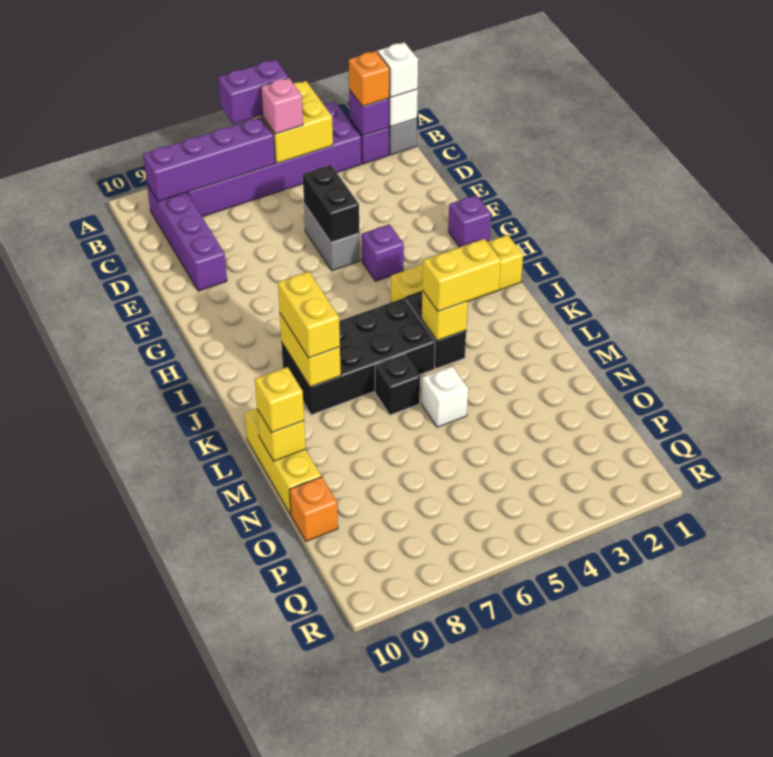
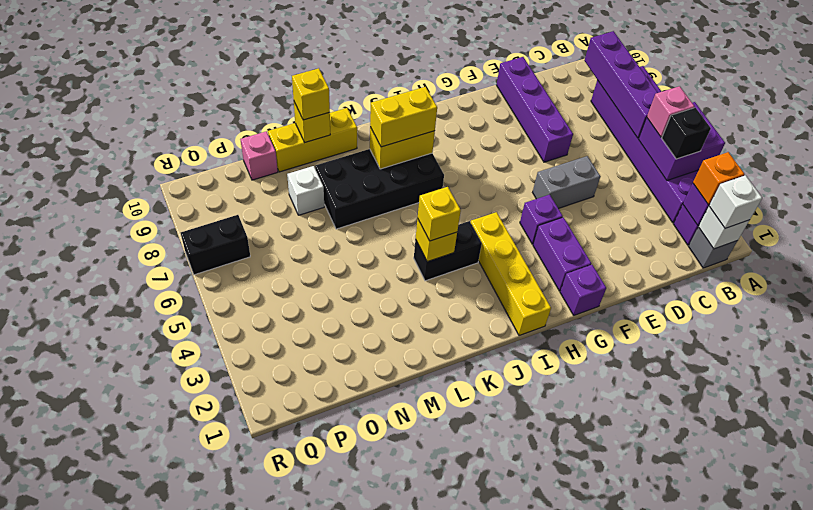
yellow 2x2 brick [252,81,333,163] -> purple 2x2 brick [638,102,725,181]
purple 1x2 brick [218,60,288,124] -> purple 1x2 brick moved to [533,217,591,291]
purple 1x4 brick [147,184,227,291] -> purple 1x4 brick turned to [497,57,573,162]
black 1x2 brick [303,165,359,243] -> black 1x2 brick moved to [181,215,250,275]
black 2x4 brick [281,298,435,415] -> black 2x4 brick turned to [315,149,444,229]
yellow 1x2 brick [422,239,501,311] -> yellow 1x1 brick [418,187,461,241]
black 1x1 brick [375,354,420,415] -> black 1x1 brick moved to [662,108,711,159]
white 1x1 brick [422,366,468,427] -> white 1x1 brick moved to [287,166,324,215]
orange 1x1 brick [290,477,338,541] -> pink 1x1 brick [240,131,278,180]

